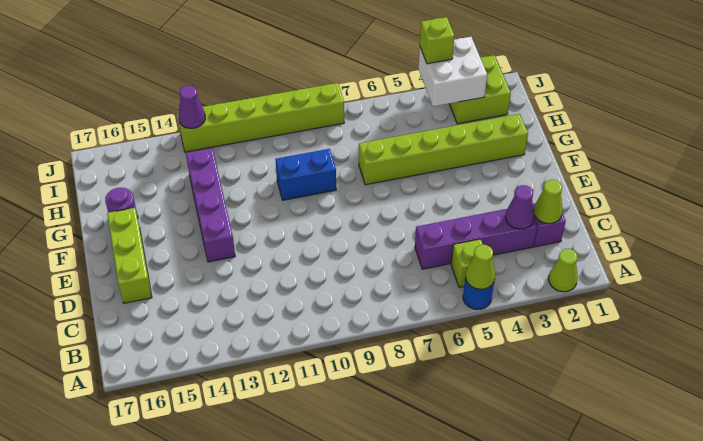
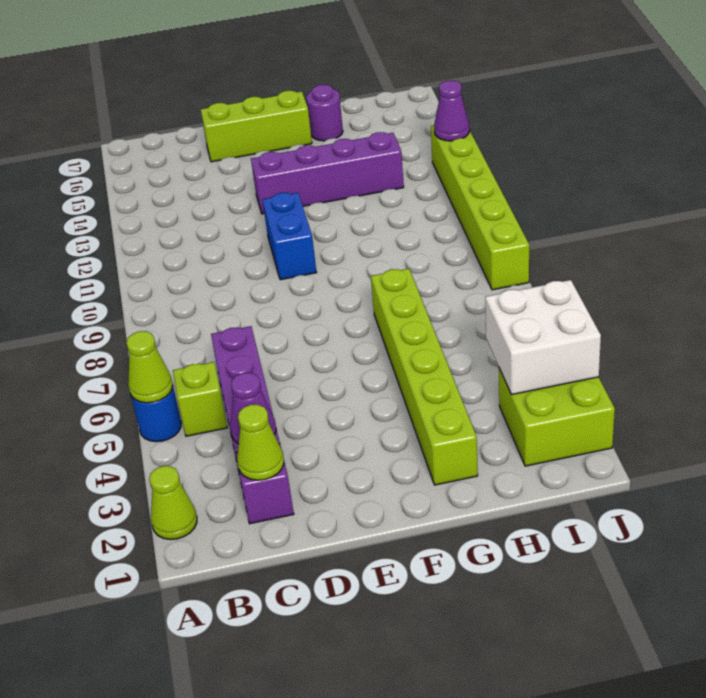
blue 1x2 brick [275,149,336,200] -> blue 1x2 brick moved to [262,193,317,280]
lime 1x1 brick [420,17,454,64] -> none

